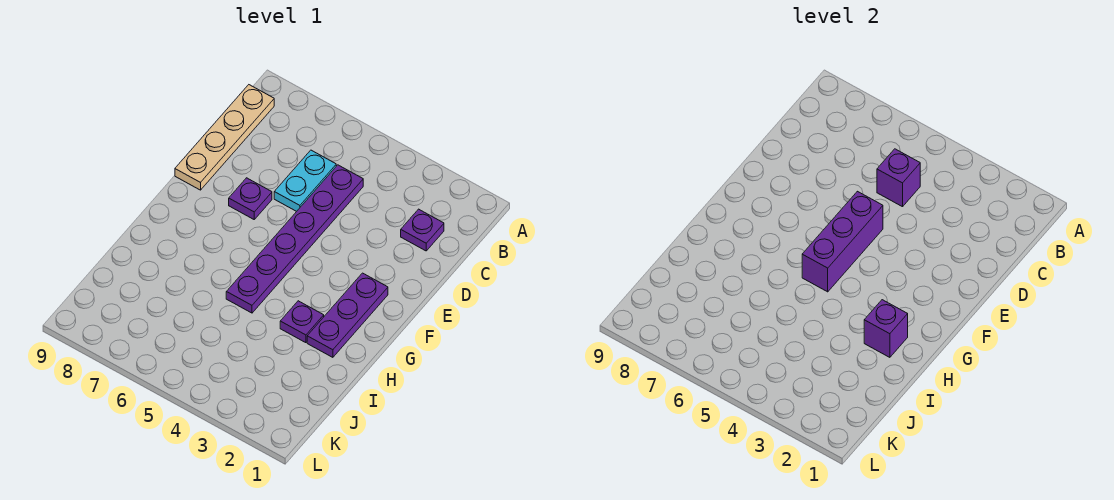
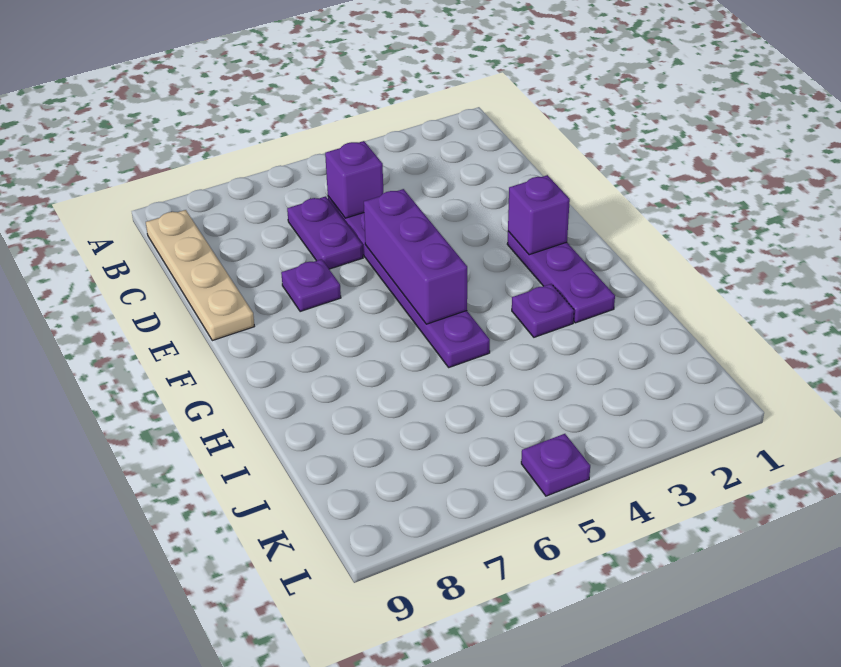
purple 1x1 plate [401,209,444,251] -> purple 1x1 plate moved to [521,434,590,496]
cyan 1x2 plate [274,150,336,211] -> purple 1x2 plate [287,196,363,269]
purple 1x1 brick [864,300,908,357] -> purple 1x1 brick moved to [508,175,570,255]

